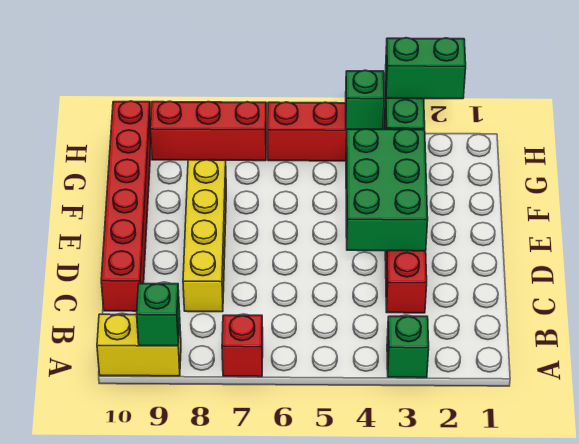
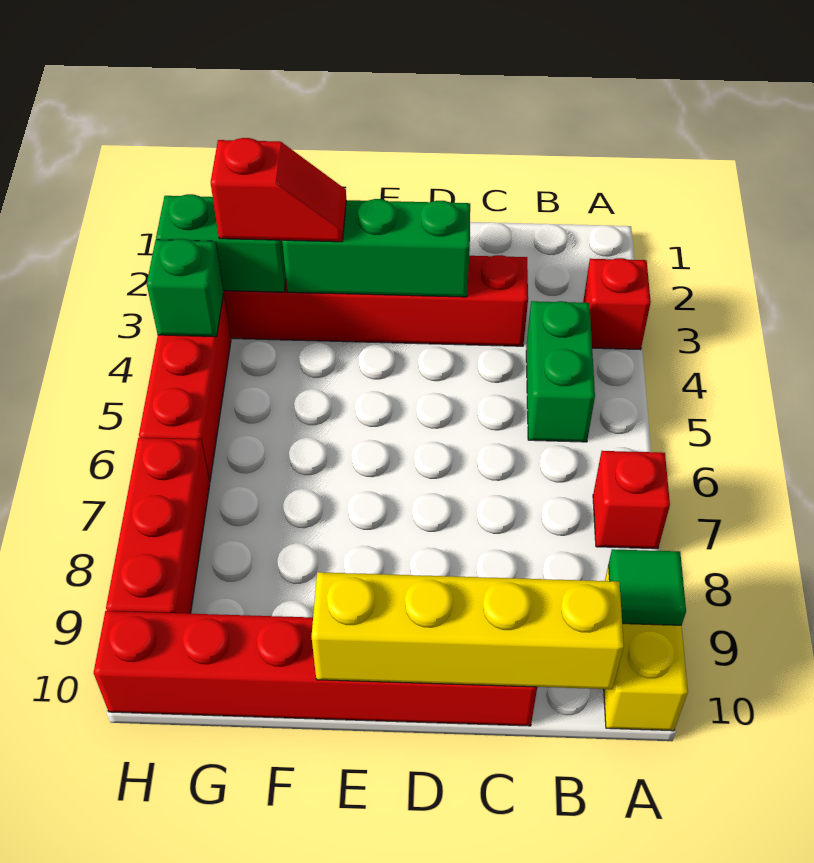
green 1x1 brick [387,316,429,378] -> red 1x1 brick [583,258,651,350]
green 1x1 brick [137,284,180,346] -> green 1x1 tile [609,549,686,625]
yellow 1x4 brick [183,160,226,312] -> yellow 1x4 brick moved to [312,572,624,689]
green 2x3 brick [346,129,428,251] -> green 1x3 brick [282,199,470,297]
none -> red 1x2 slope [211,138,346,242]
green 1x2 brick [386,38,466,99] -> green 1x2 brick moved to [526,301,595,442]

